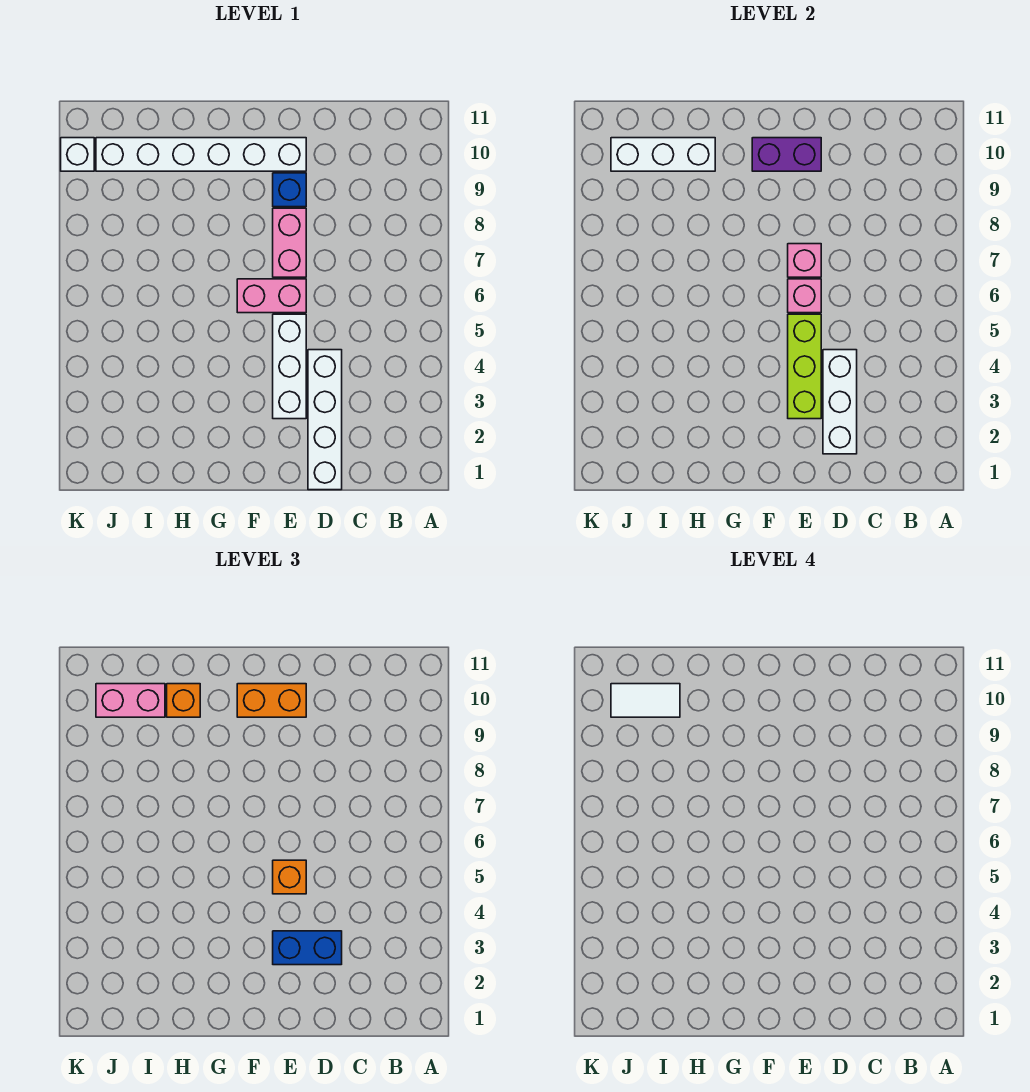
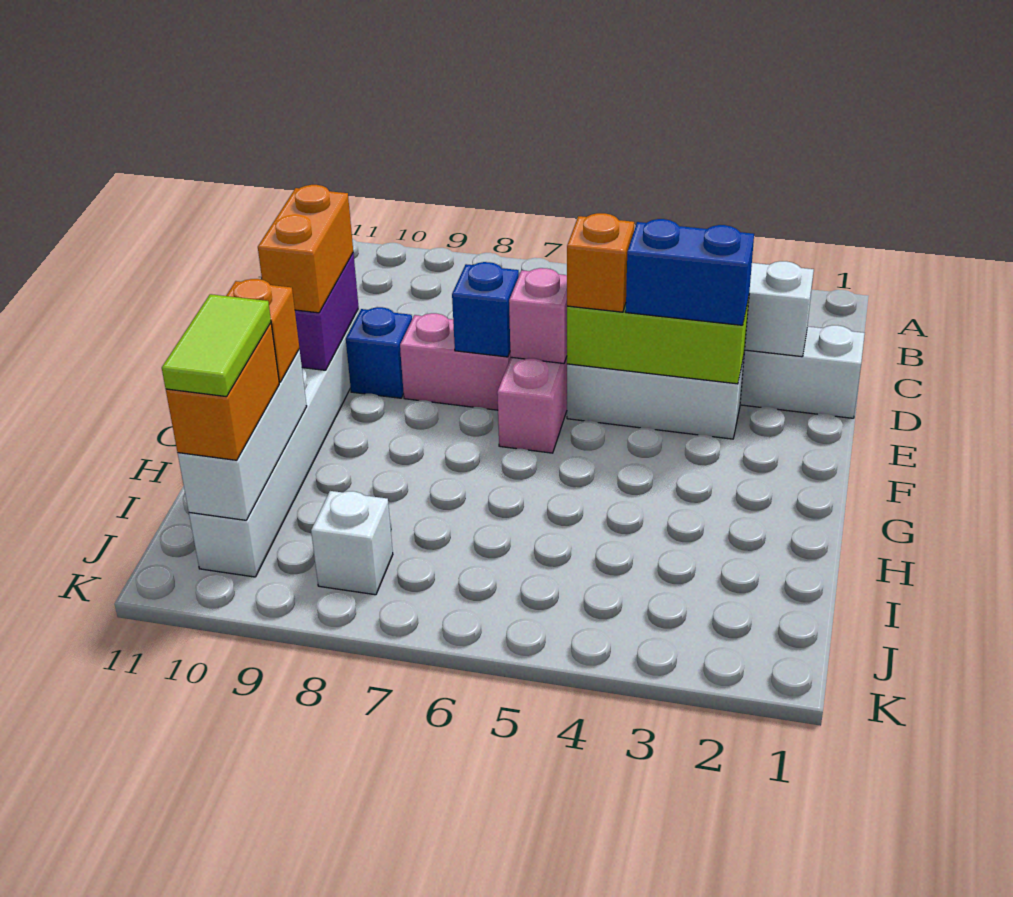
blue 1x2 brick [273,931,342,965] -> blue 1x2 brick turned to [626,219,754,325]
pink 1x1 brick [788,244,821,277] -> blue 1x1 brick [452,262,519,357]
pink 1x2 brick [96,684,165,717] -> orange 1x2 brick [166,323,279,460]
white 1x2 tile [611,684,680,717] -> lime 1x2 tile [162,294,271,397]
white 1x1 brick [61,138,94,171] -> white 1x1 brick moved to [311,491,393,595]

